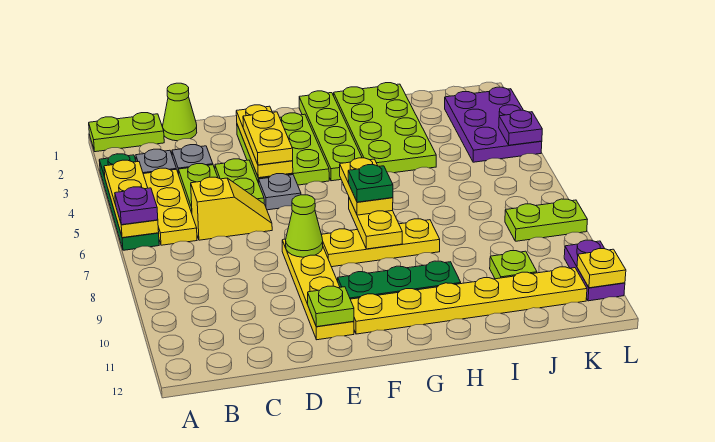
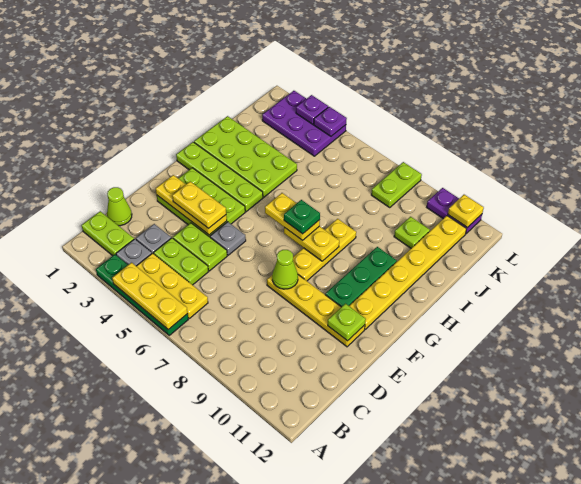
lime 1x2 plate [89,113,164,152] -> lime 1x2 plate turned to [82,211,134,256]
purple 1x1 plate [115,187,158,225] -> purple 1x1 plate moved to [296,95,328,124]
yellow 1x2 slope [191,177,272,240] -> none

